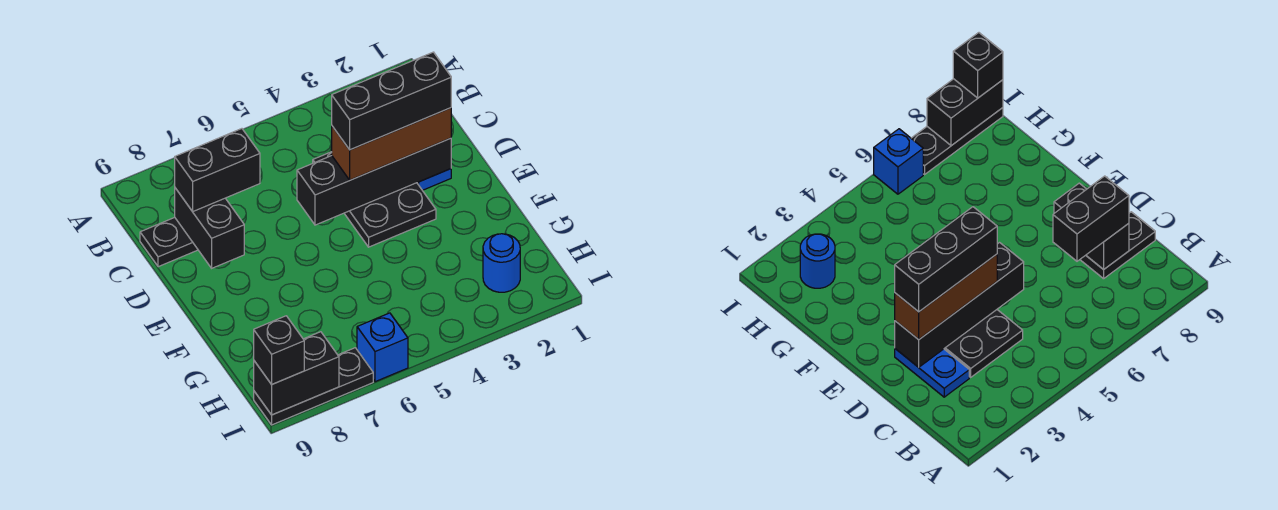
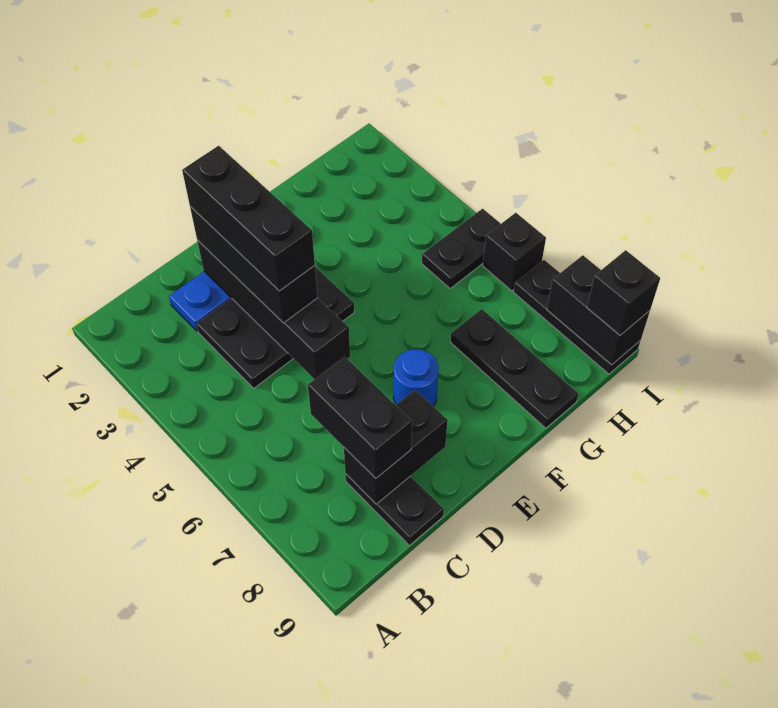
brown 1x3 brick [332,108,451,180] -> black 1x3 brick [190,207,318,323]
none -> black 1x3 plate [451,309,578,428]
blue 1x1 round brick [483,234,520,292] -> blue 1x1 round brick moved to [393,349,439,407]
none -> black 1x2 plate [422,209,501,288]
blue 1x1 brick [357,313,408,382] -> black 1x1 brick [483,213,546,291]

